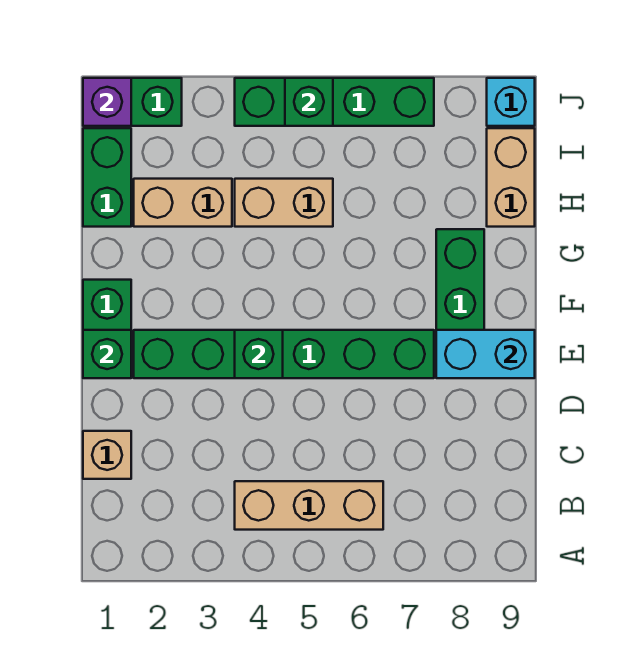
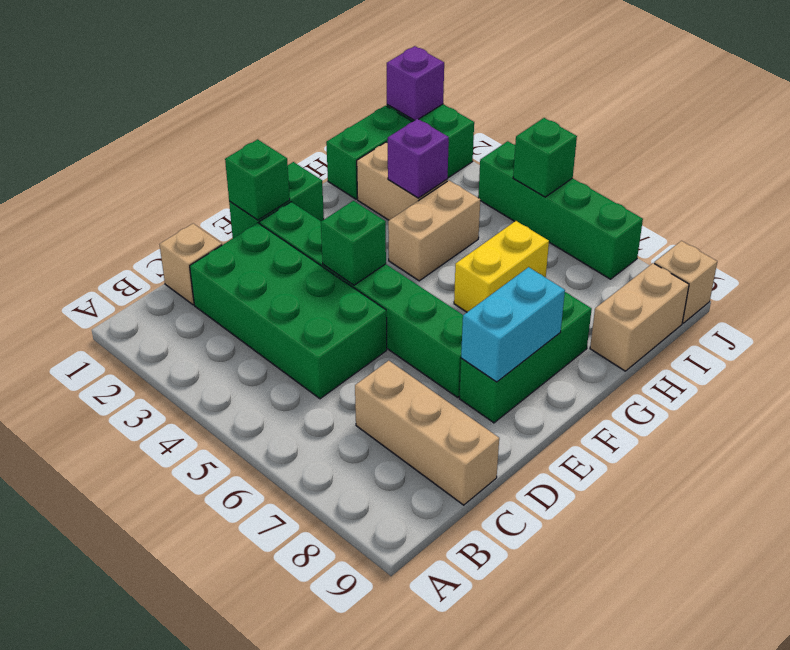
tan 1x3 brick [235,481,383,530] -> tan 1x3 brick moved to [355,361,499,505]
none -> green 2x4 brick [190,223,387,399]
cyan 1x2 brick [436,330,535,378] -> cyan 1x2 brick turned to [461,267,565,382]
none -> yellow 1x2 brick [454,221,549,312]
none -> purple 1x1 brick [388,119,449,198]
tan 1x2 brick [235,179,333,227] -> tan 1x2 brick turned to [388,181,480,281]
cyan 1x1 brick [487,78,535,126] -> tan 1x1 brick [654,241,717,323]

